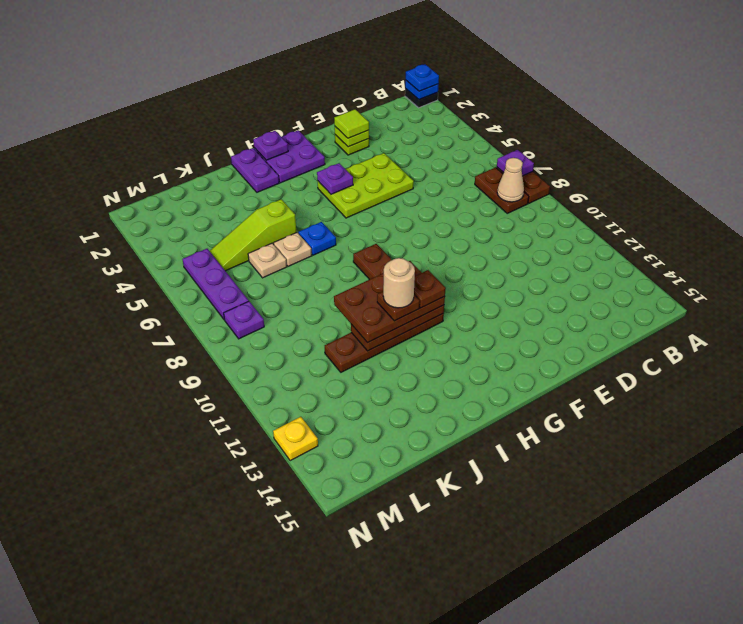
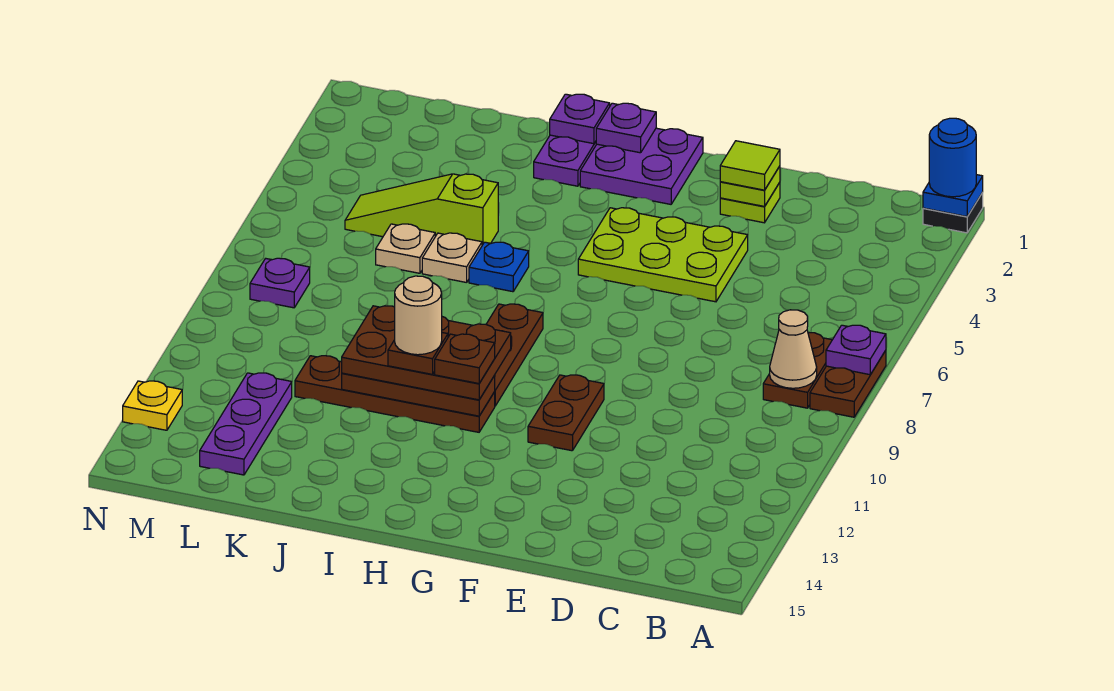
blue 1x1 plate [406,64,439,91] -> blue 1x1 round brick [929,118,976,197]
none -> brown 1x2 plate [528,375,604,451]
purple 1x1 plate [317,163,353,194] -> purple 1x1 plate moved to [550,94,610,144]
purple 1x3 plate [182,249,249,320] -> purple 1x3 plate moved to [200,373,292,475]

